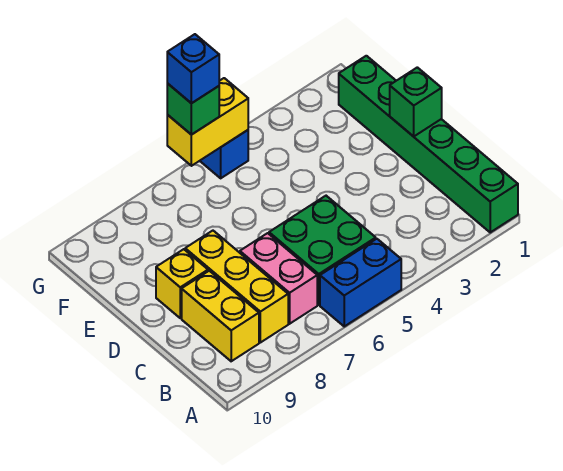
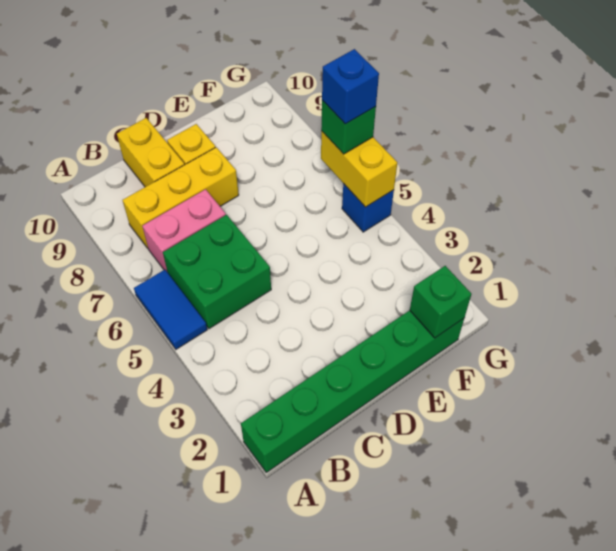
blue 1x2 brick [320,239,401,326] -> blue 1x2 tile [134,270,207,349]
yellow 1x2 brick [182,271,259,361] -> yellow 1x2 brick turned to [117,118,184,187]
green 1x1 brick [390,67,442,136] -> green 1x1 brick moved to [410,266,471,338]

